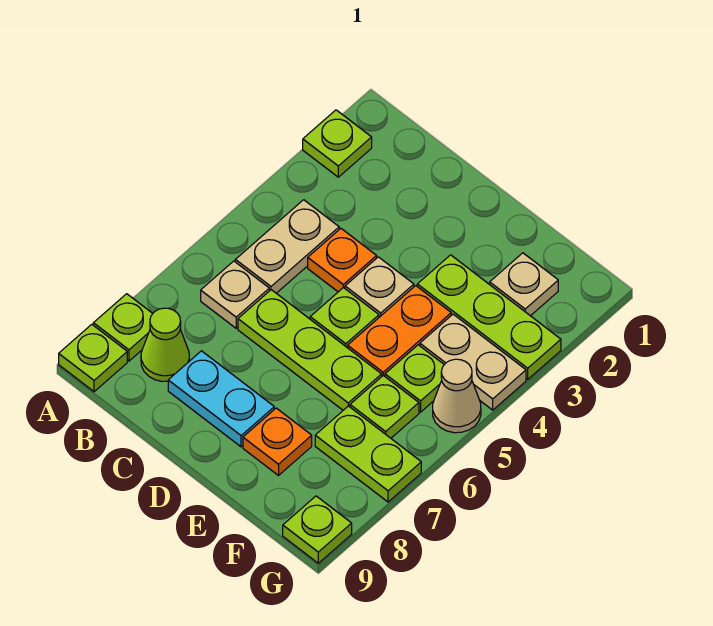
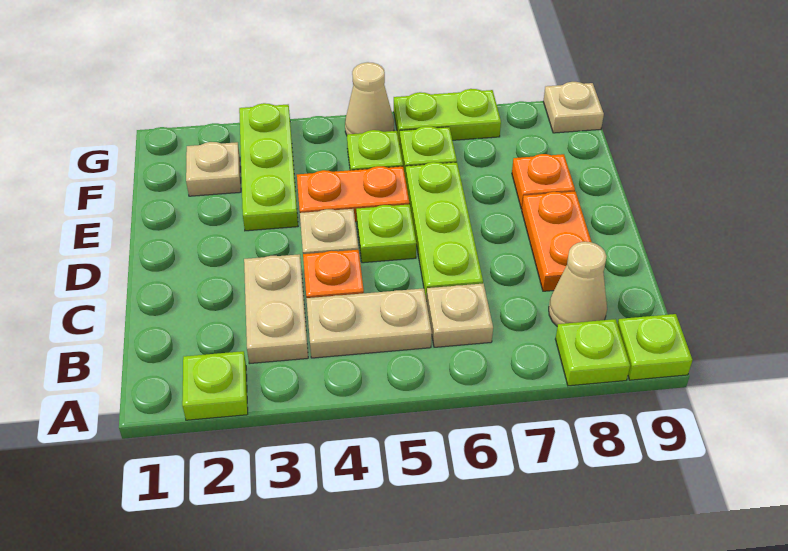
lime 1x1 cone [141,308,189,381] -> tan 1x1 cone [549,242,607,327]
cyan 1x2 plate [168,351,274,447] -> orange 1x2 plate [522,192,591,291]
tan 1x2 plate [420,314,526,410] -> tan 1x2 plate moved to [244,254,308,364]
lime 1x2 plate [315,406,421,502] -> lime 1x2 plate turned to [394,89,501,144]
lime 1x1 plate [283,496,352,563] -> tan 1x1 plate [543,82,604,133]

